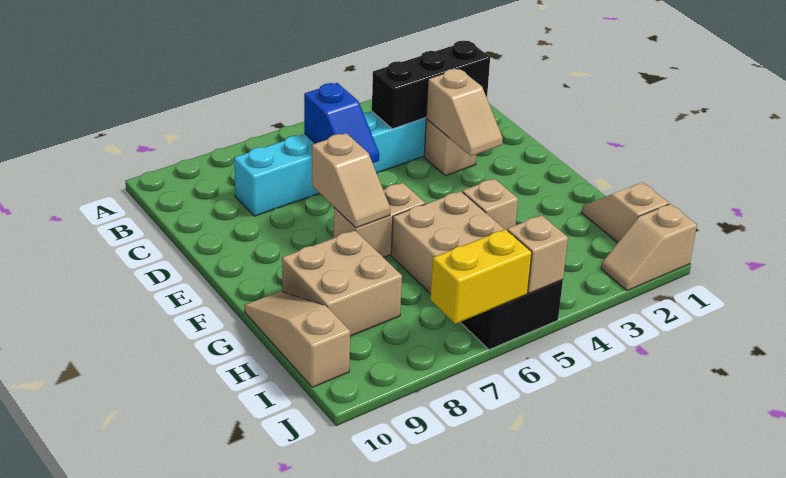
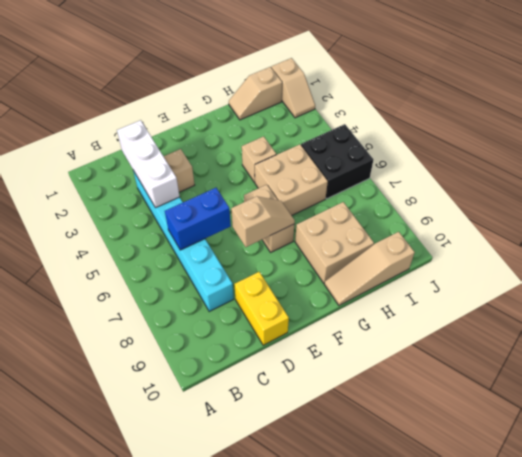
black 1x3 brick [372,41,490,129] -> white 1x3 brick [117,120,180,208]
blue 1x2 slope [304,83,379,163] -> blue 1x2 brick [165,188,231,250]
tan 1x2 slope [426,69,503,156] -> none
tan 1x1 brick [507,215,568,293] -> none
yellow 1x2 brick [430,229,532,324] -> yellow 1x2 brick moved to [235,272,289,345]

